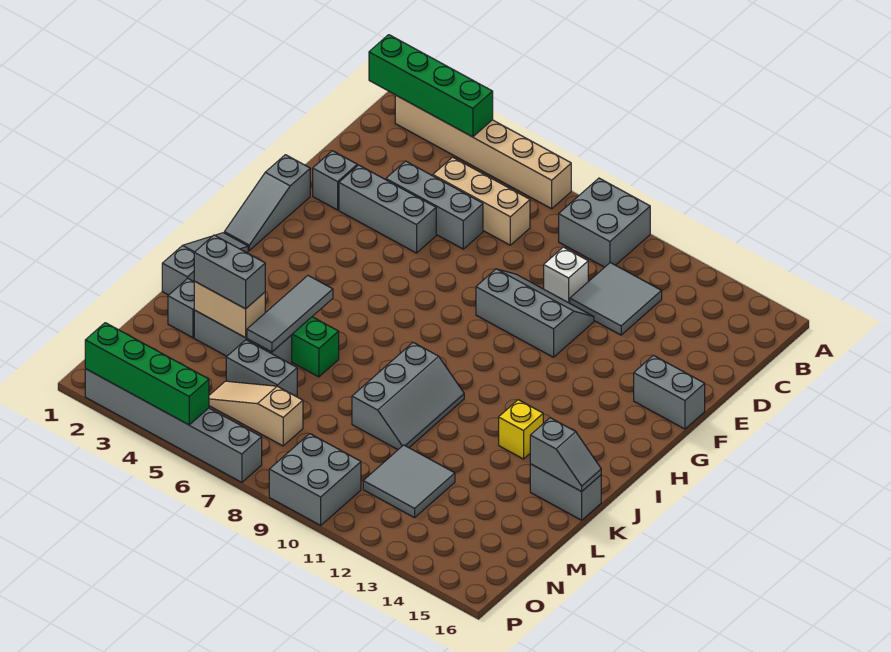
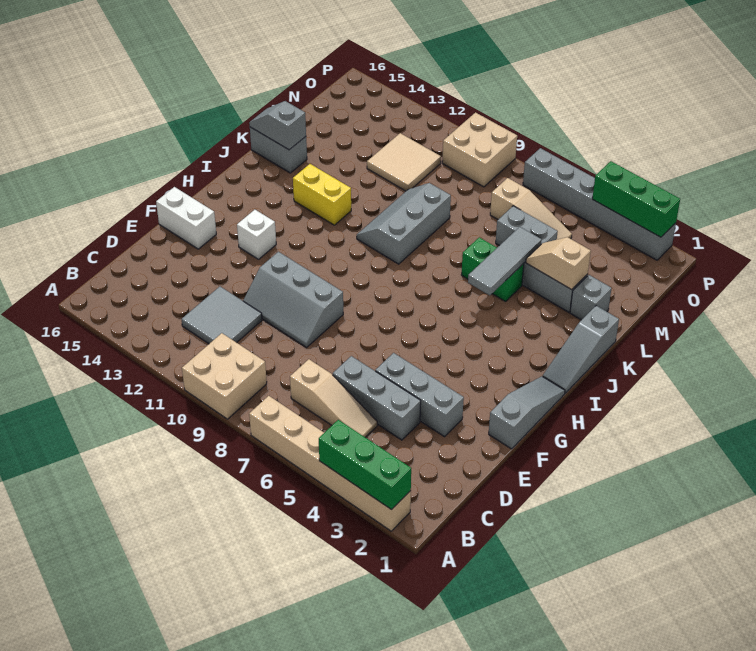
green 1x4 brick [369,35,493,137] -> green 1x3 brick [319,420,411,510]
grey 2x2 brick [559,178,650,267] -> tan 2x2 brick [182,333,267,419]
tan 1x3 brick [433,157,530,245] -> tan 1x3 slope [290,359,377,437]
white 1x1 brick [544,247,588,303] -> white 1x1 brick moved to [237,210,276,259]
grey 1x1 brick [313,151,357,210] -> none
grey 1x2 brick [634,355,705,429] -> white 1x2 brick [156,187,216,249]
yellow 1x1 brick [499,400,543,459] -> yellow 1x2 brick [293,164,351,225]
tan 1x2 brick [194,281,265,338] -> tan 1x2 slope [526,237,591,290]
grey 1x2 brick [194,235,265,309] -> none
grey 2x2 tile [363,445,455,518] -> tan 2x2 tile [367,133,441,191]
grey 2x2 brick [269,434,361,525] -> tan 2x2 brick [442,113,517,187]
green 1x4 brick [85,323,209,425] -> green 1x3 brick [592,161,680,237]

